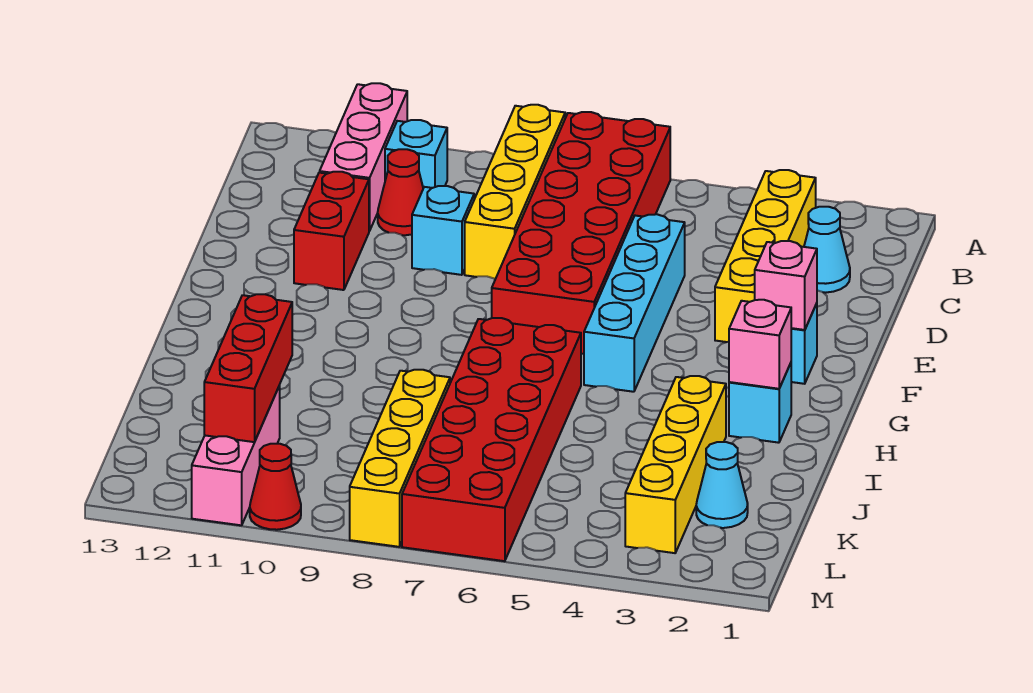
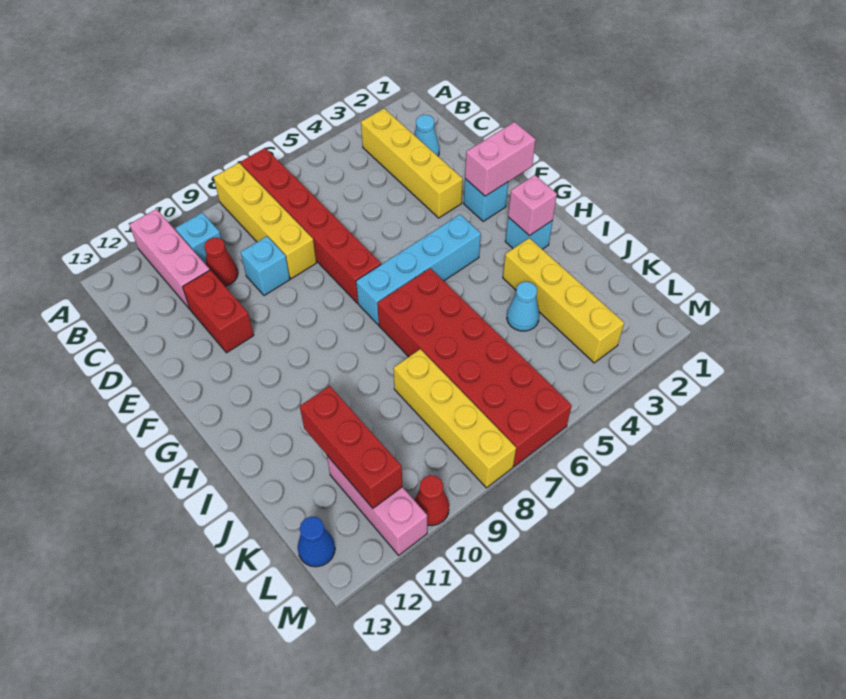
red 2x6 brick [492,112,670,354] -> red 1x6 brick [240,148,381,303]
cyan 1x4 brick [584,214,685,392] -> cyan 1x4 brick turned to [356,215,481,324]
pink 1x1 brick [755,241,817,330] -> pink 1x2 brick [465,122,536,196]
cyan 1x1 cone [696,442,748,528] -> cyan 1x1 cone moved to [507,282,539,331]
none -> blue 1x1 cone [298,517,335,567]

